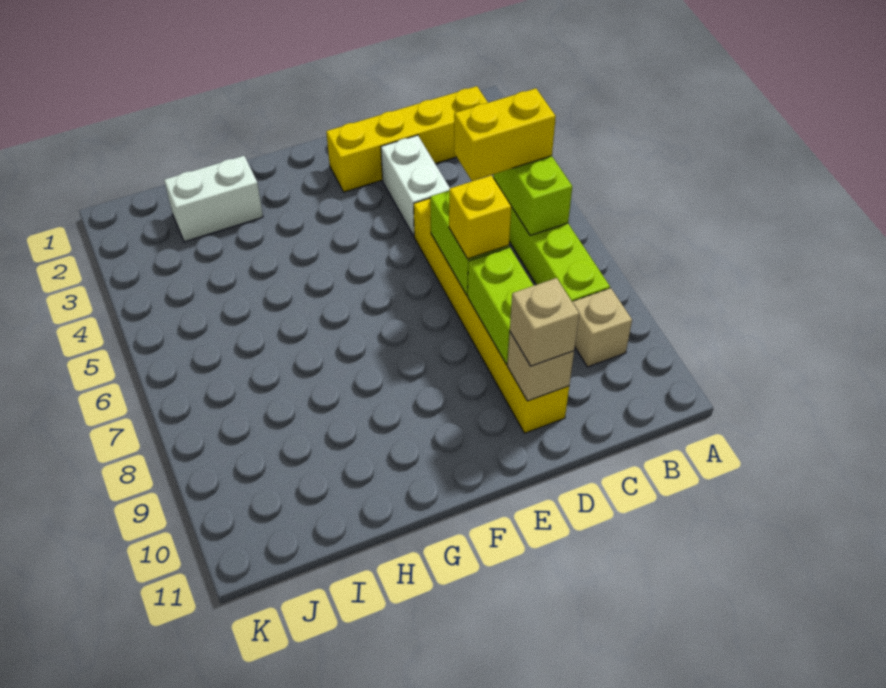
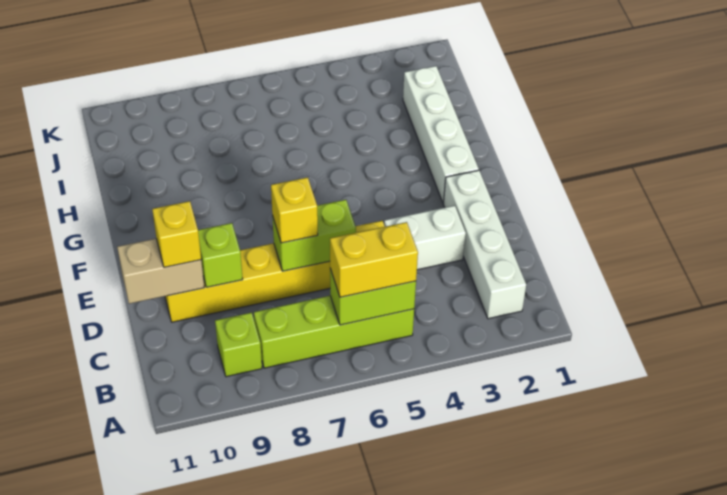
yellow 1x4 brick [326,86,488,192] -> white 1x4 brick [443,170,526,319]
yellow 1x2 brick [454,88,556,181] -> yellow 1x2 brick turned to [330,222,418,297]
tan 1x1 brick [572,288,632,367] -> lime 1x1 brick [215,312,262,377]
lime 1x2 brick [468,247,534,364] -> lime 1x1 brick [198,223,243,287]
tan 1x1 brick [507,332,574,401] -> tan 1x2 brick [117,239,204,304]
tan 1x1 brick [510,278,579,366] -> yellow 1x1 brick [152,201,201,267]
white 1x2 brick [164,156,263,242] -> white 1x4 brick [403,66,479,203]

